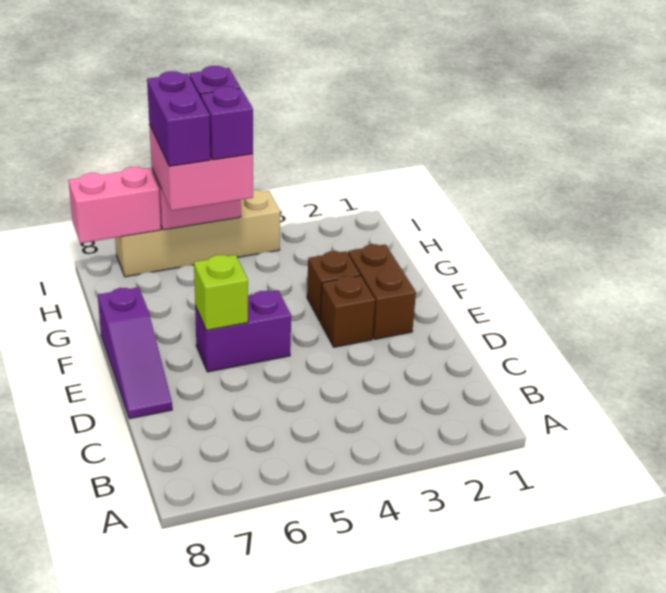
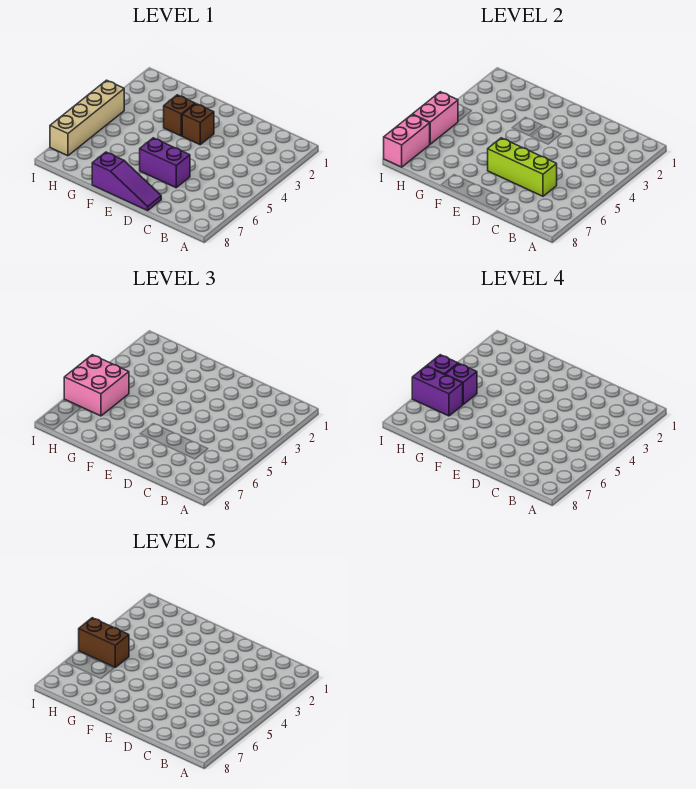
brown 1x2 brick [348,244,416,339] -> brown 1x2 brick moved to [79,618,129,667]
purple 1x2 brick [195,290,291,372] -> purple 1x2 brick turned to [140,138,190,188]
lime 1x1 brick [194,255,248,330] -> lime 1x3 brick [488,138,557,196]

